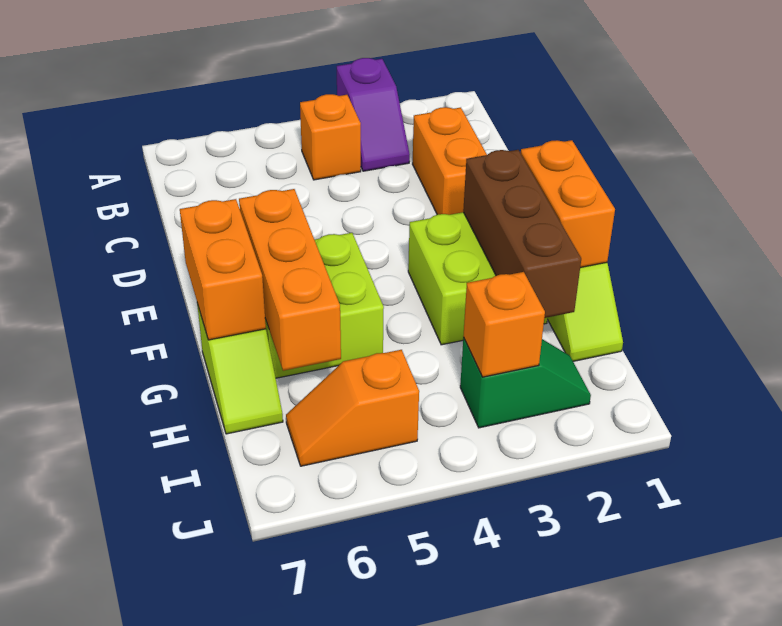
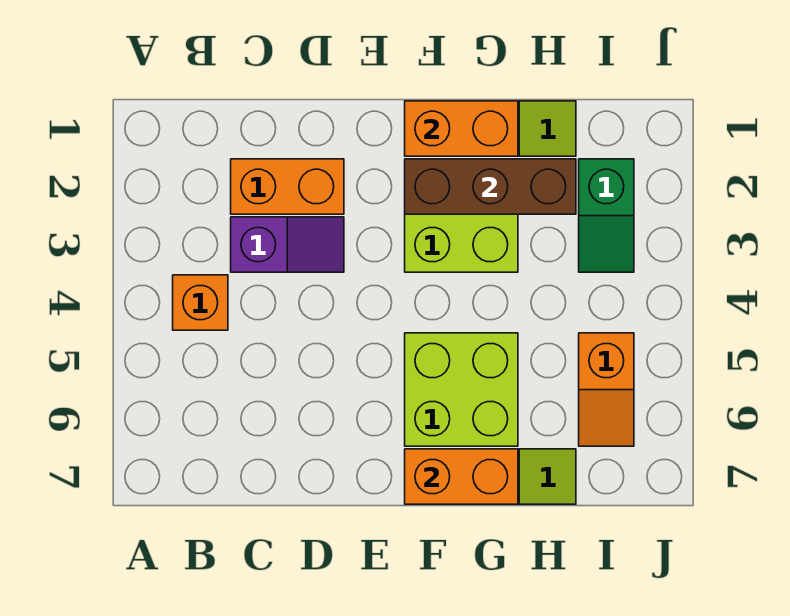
purple 1x2 slope [337,58,410,171] -> purple 1x2 slope moved to [231,217,344,272]
orange 1x3 brick [239,189,341,371] -> none
green 1x2 slope [460,337,591,428] -> green 1x2 slope turned to [579,159,634,272]
orange 1x1 brick [463,272,545,377] -> none

